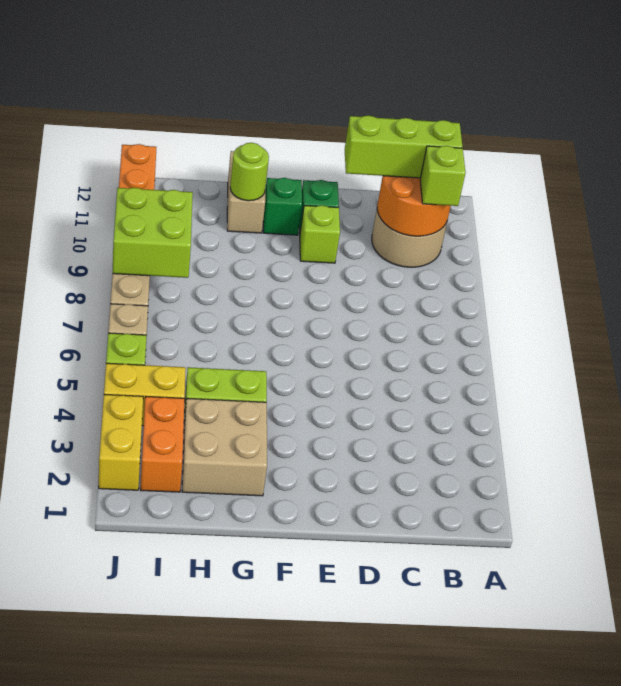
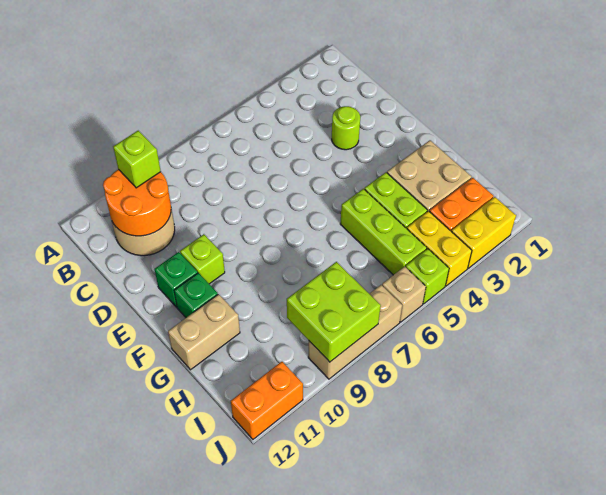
lime 1x3 brick [345,115,463,178] -> lime 1x3 brick moved to [340,189,427,275]
lime 1x1 round brick [230,143,269,201] -> lime 1x1 round brick moved to [332,106,360,150]

